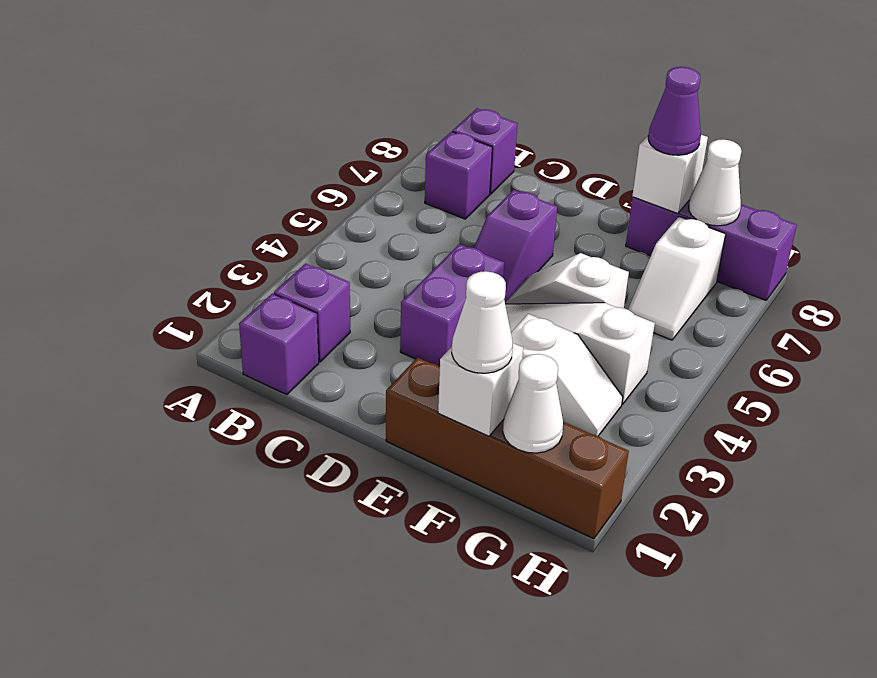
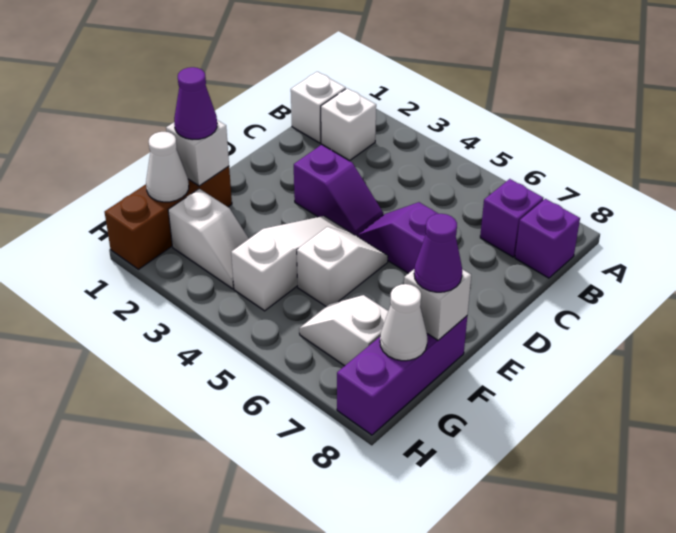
purple 1x1 brick [239,293,319,395] -> white 1x1 brick [291,72,346,143]
purple 1x1 brick [274,263,350,362] -> white 1x1 brick [321,88,376,161]
purple 1x2 brick [400,244,504,367] -> purple 1x2 slope [294,145,383,236]
brown 1x4 brick [386,358,629,539] -> brown 1x3 brick [105,166,232,269]
white 1x1 cone [452,271,513,373] -> purple 1x1 cone [174,67,217,140]
white 1x2 slope [511,314,623,436] -> white 1x2 slope turned to [168,189,249,289]

